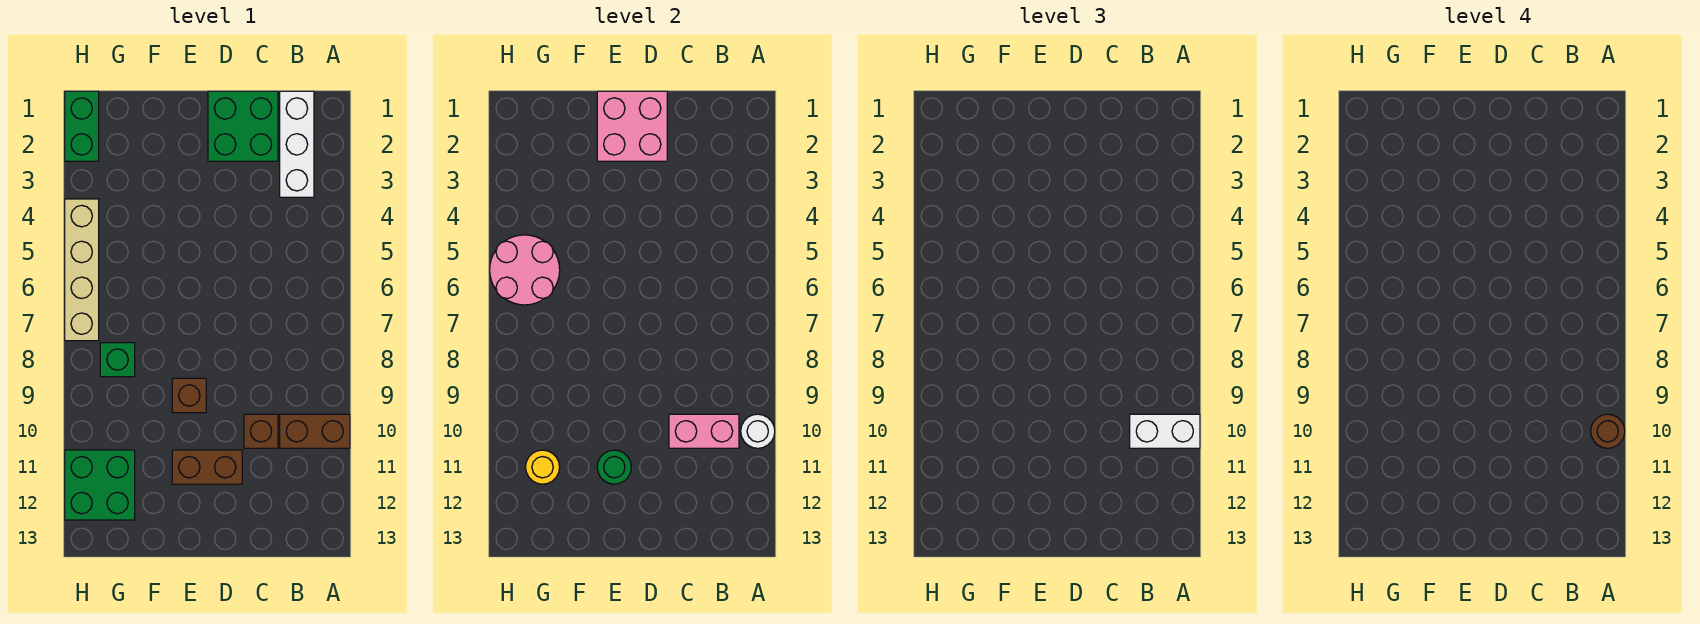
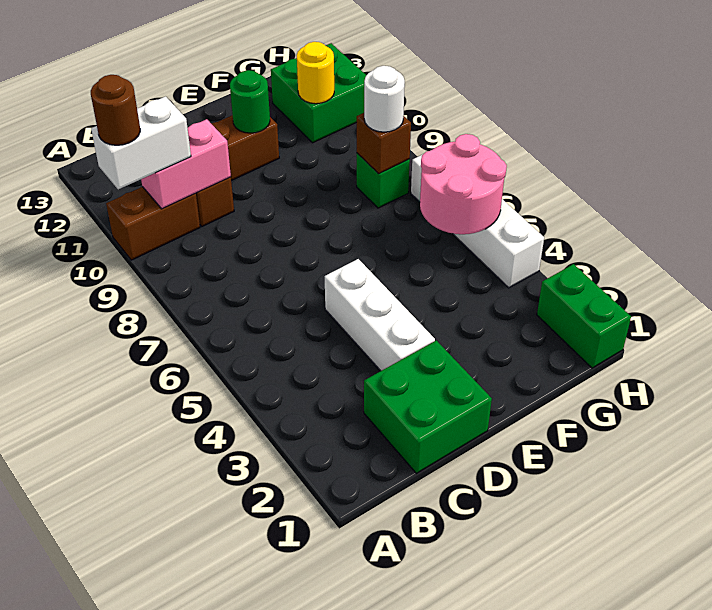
white 1x1 round brick [741,414,775,448] -> white 1x1 round brick moved to [364,66,405,132]
white 1x3 brick [280,91,314,197] -> white 1x3 brick moved to [325,259,435,371]
pink 2x2 brick [597,91,667,161] -> none
brown 1x1 brick [172,378,206,413] -> brown 1x1 brick moved to [357,113,411,174]
tan 1x4 brick [65,199,99,341] -> white 1x4 brick [411,154,544,288]

